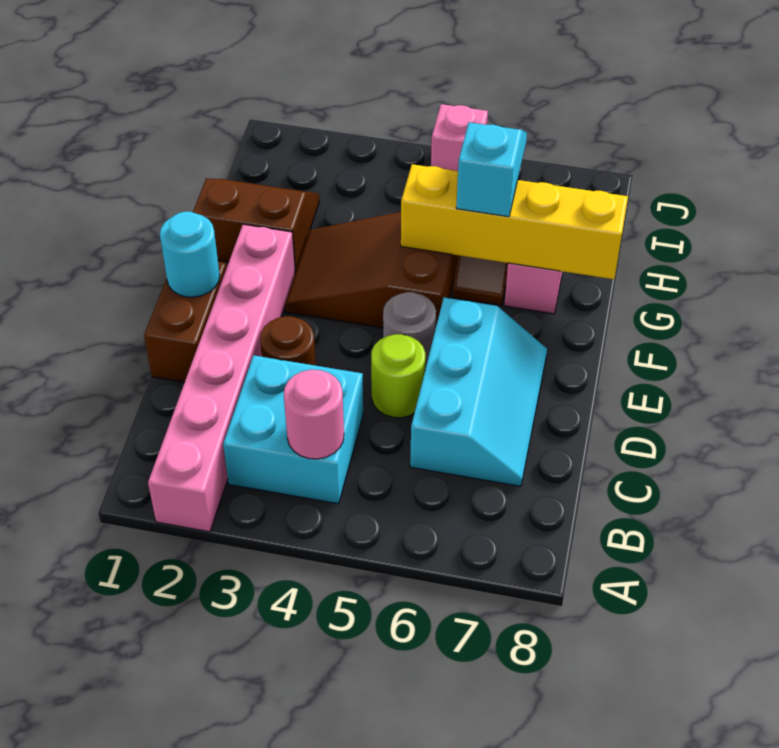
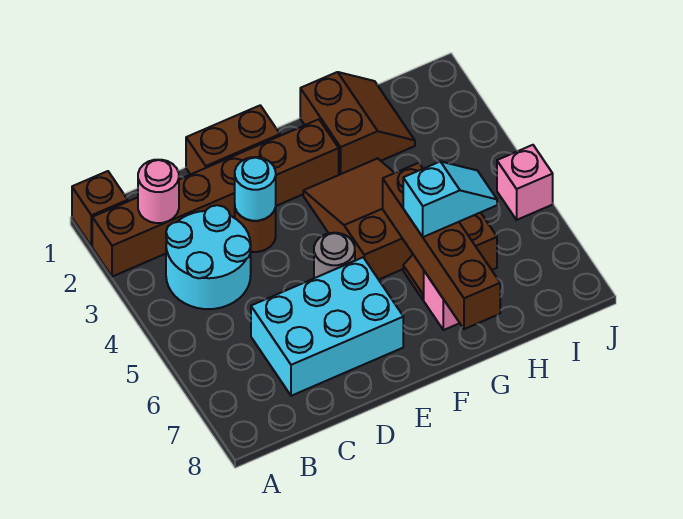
none -> brown 1x1 brick [72,171,128,246]
pink 1x6 brick [148,224,295,532] -> brown 1x6 brick [92,119,339,277]
cyan 2x2 brick [223,355,363,504] -> cyan 2x2 round brick [166,205,251,309]
pink 1x1 round brick [284,370,344,459] -> pink 1x1 round brick moved to [138,160,179,223]
cyan 2x3 slope [410,297,547,486] -> cyan 2x3 brick [251,258,403,396]
lime 1x1 round brick [371,334,425,418] -> none
cyan 1x1 round brick [160,212,220,297] -> cyan 1x1 round brick moved to [235,157,276,221]
yellow 1x4 brick [401,164,628,279] -> brown 1x4 brick [383,163,500,329]

